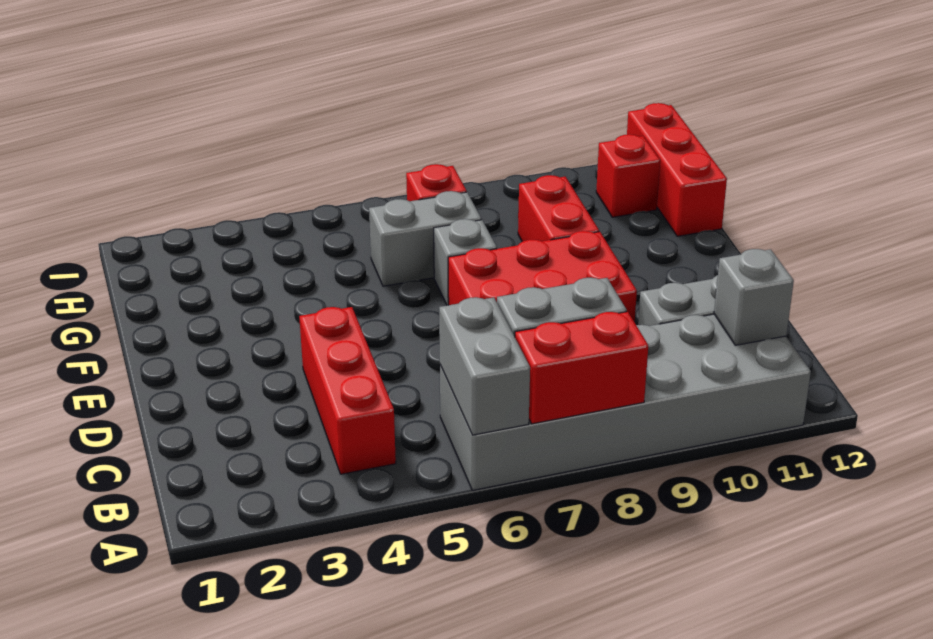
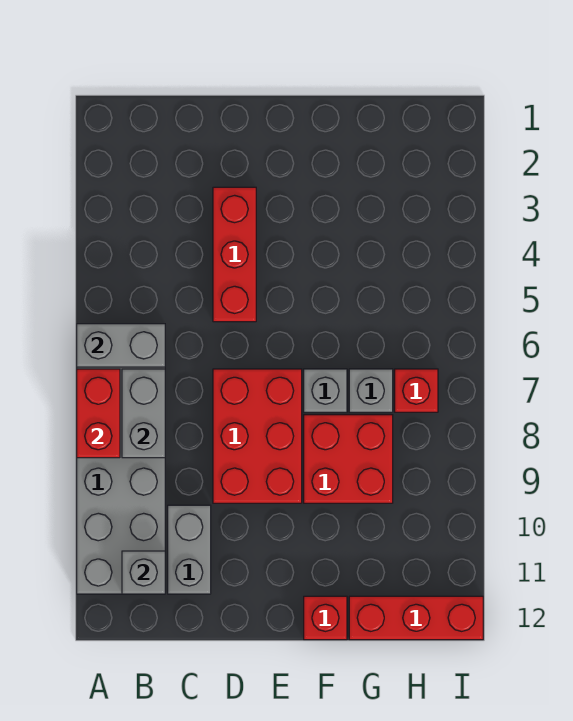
red 1x3 brick [299,307,396,474] -> red 1x3 brick turned to [213,187,256,322]
red 1x2 brick [518,175,599,242] -> red 2x2 brick [304,415,393,503]
grey 1x2 brick [369,191,482,286] -> grey 1x1 brick [349,369,393,412]
red 1x1 brick [596,134,660,217] -> red 1x1 brick moved to [304,596,347,640]

